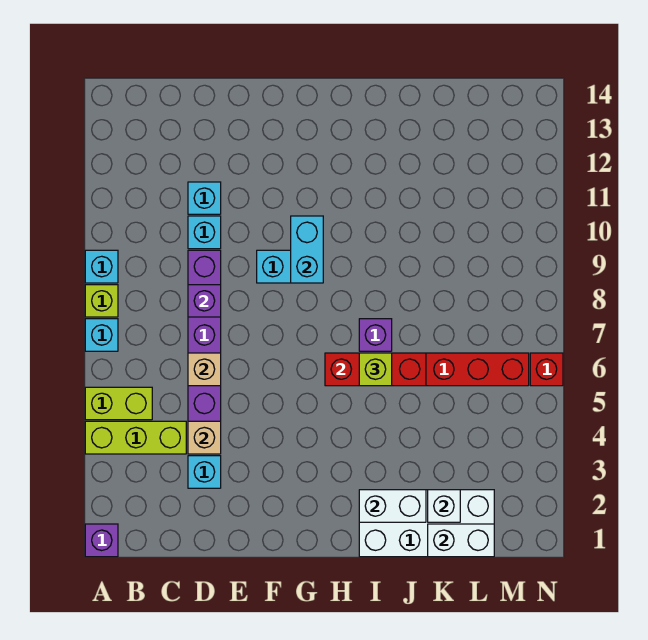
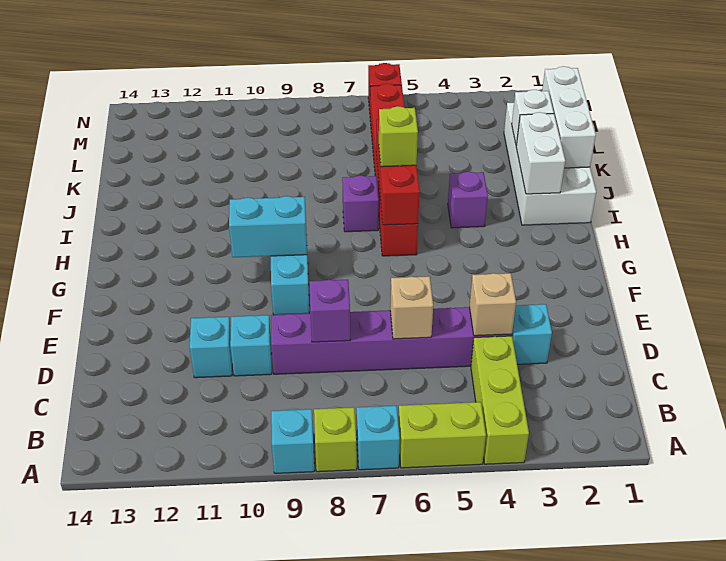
purple 1x1 brick [85,524,118,557] -> purple 1x1 brick moved to [448,172,488,228]
lime 1x2 brick [85,387,152,420] -> lime 1x2 brick turned to [398,402,486,468]
white 1x2 brick [428,524,494,557] -> white 1x3 brick [542,66,596,168]

